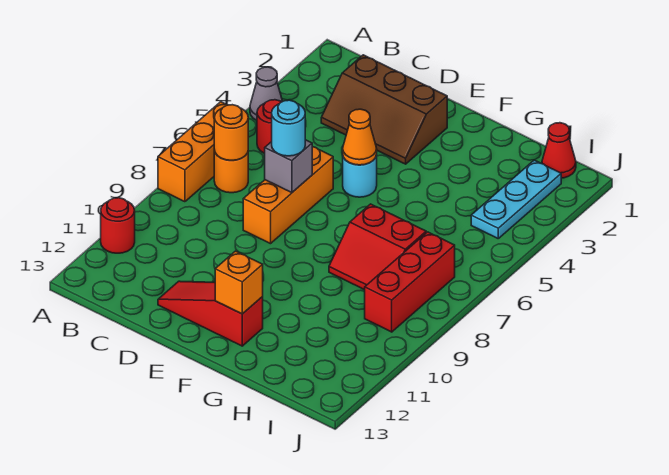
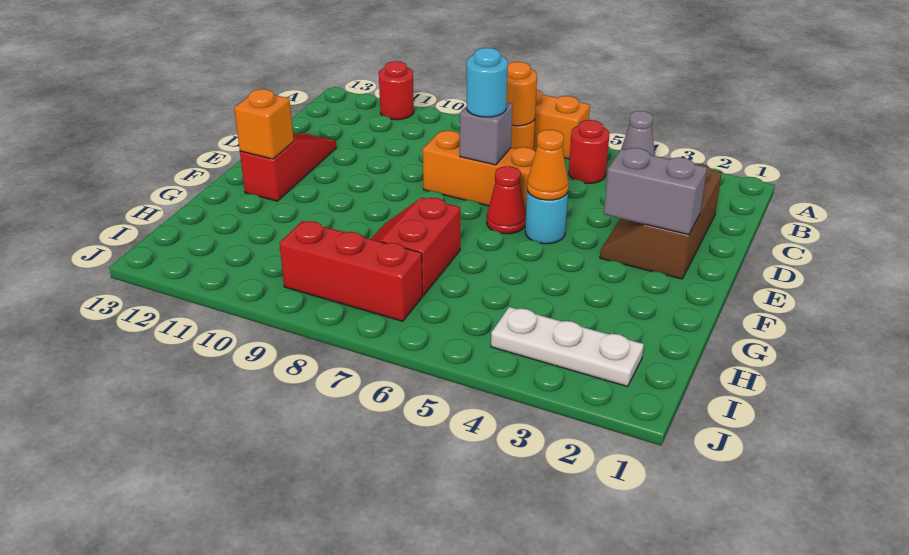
none -> grey 1x2 brick [604,148,707,235]
red 1x1 cone [542,123,576,178] -> red 1x1 cone moved to [487,166,526,234]
cyan 1x3 plate [471,160,561,238] -> white 1x3 plate [491,307,644,387]

